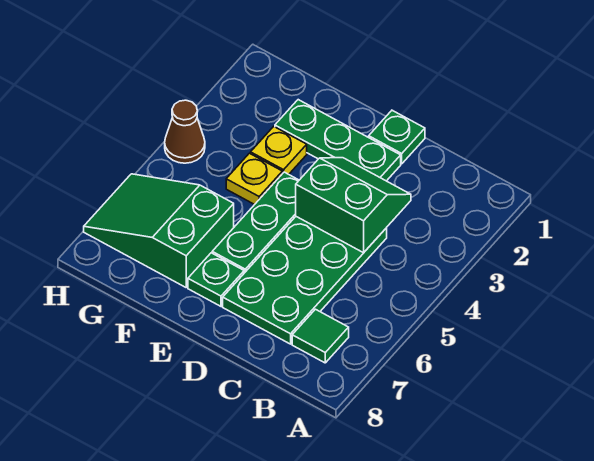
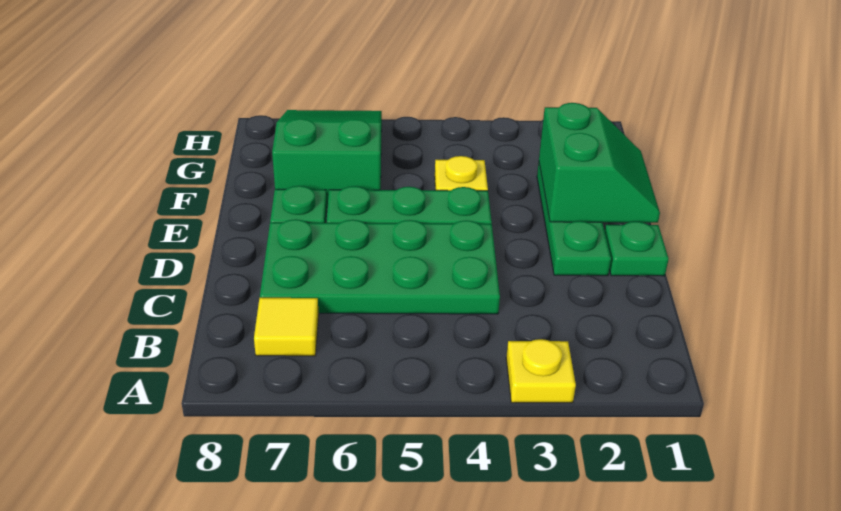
green 1x1 tile [292,309,349,363] -> yellow 1x1 tile [254,298,319,356]
green 2x2 slope [296,158,411,253] -> green 2x2 slope moved to [539,103,660,223]
yellow 1x1 plate [251,127,307,174] -> yellow 1x1 plate moved to [506,339,576,403]
brown 1x1 cone [165,100,205,163] -> none

